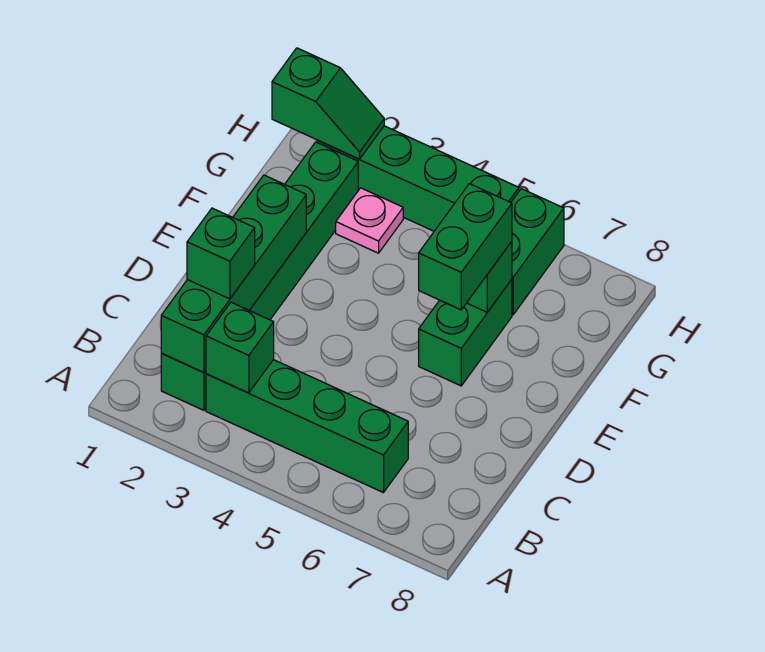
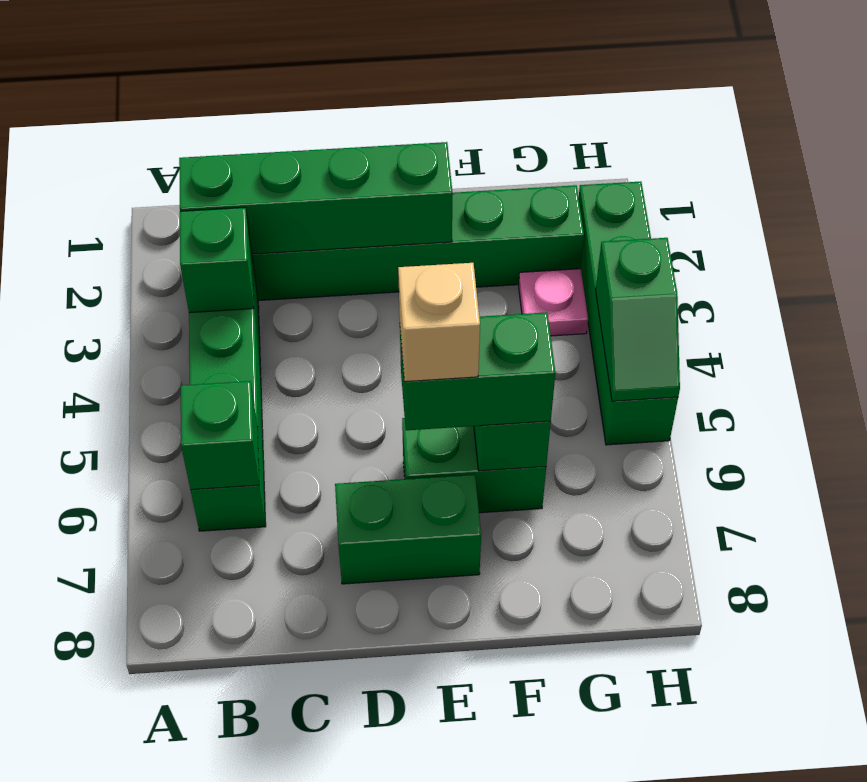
green 1x1 brick [187,208,255,299] -> green 1x1 brick moved to [181,381,259,490]
none -> tan 1x1 brick [398,263,480,382]
green 1x2 brick [511,189,564,315] -> green 1x2 brick moved to [335,475,481,584]
green 1x2 slope [272,48,384,159] -> green 1x2 slope moved to [596,238,680,401]

